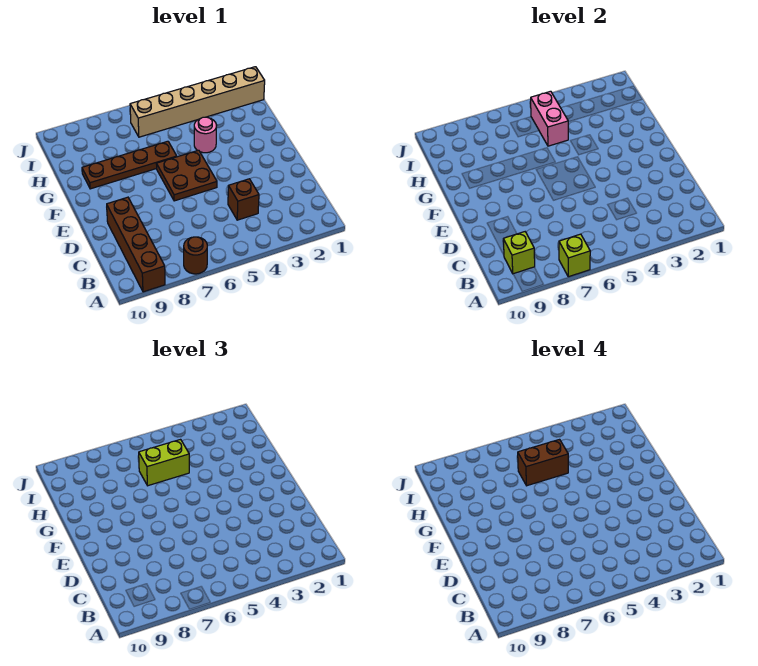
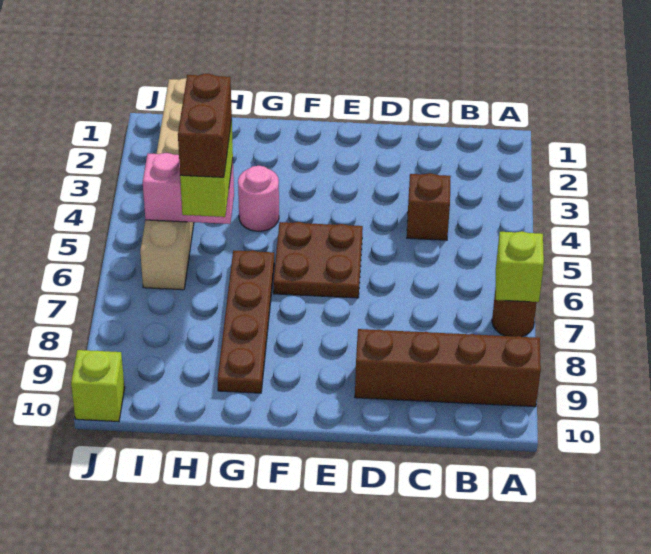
lime 1x1 brick [503,232,535,274] -> lime 1x1 brick moved to [71,350,125,422]

